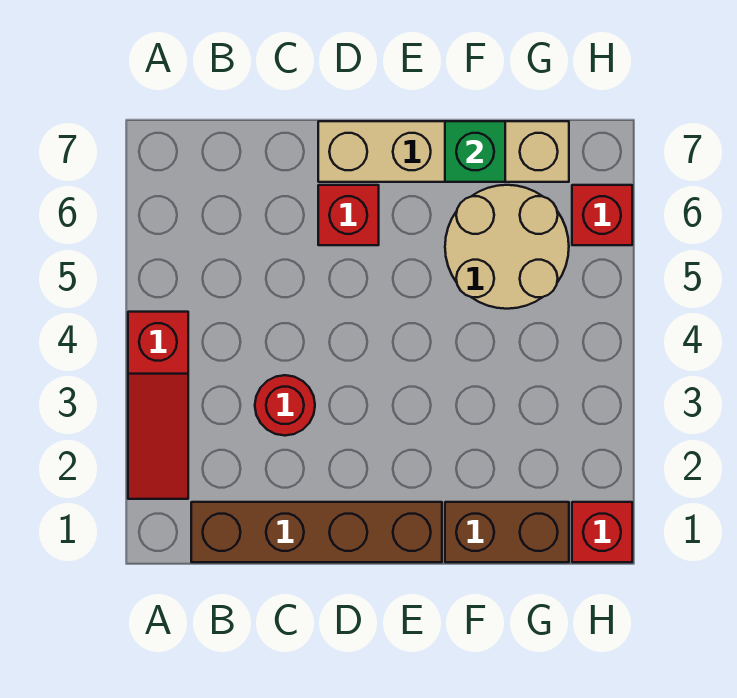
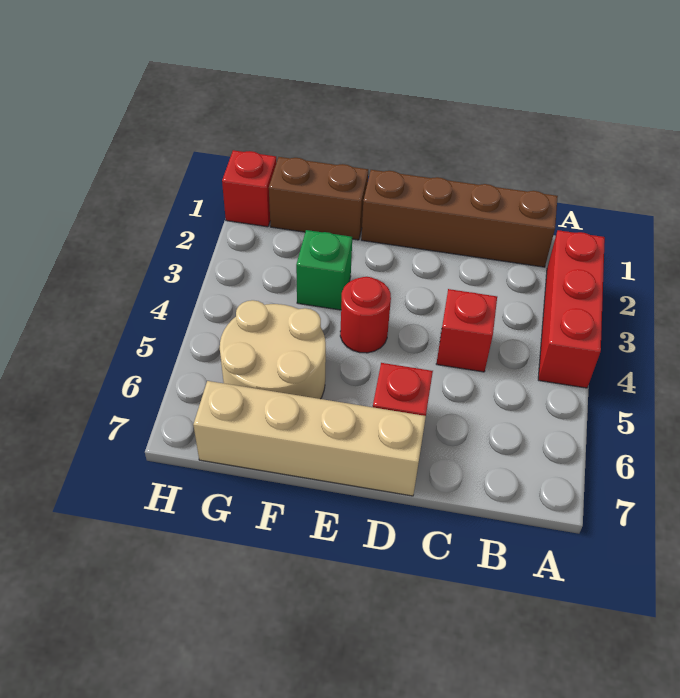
red 1x3 slope [128,312,188,499] -> red 1x3 brick [538,230,605,388]
red 1x1 round brick [255,375,315,436] -> red 1x1 round brick moved to [340,277,391,353]
green 1x1 brick [445,121,505,182] -> green 1x1 brick moved to [296,230,352,310]
red 1x1 brick [572,185,632,245] -> red 1x1 brick moved to [436,289,497,372]

